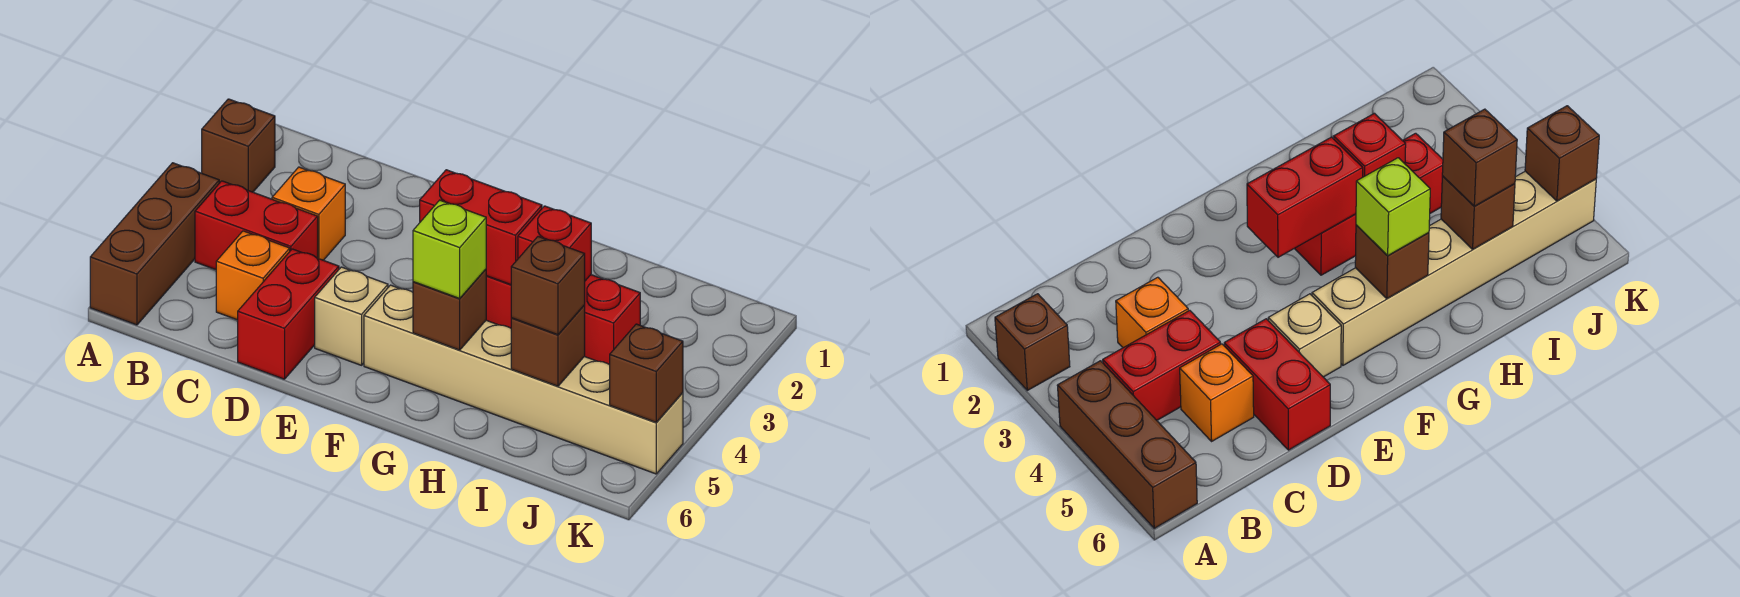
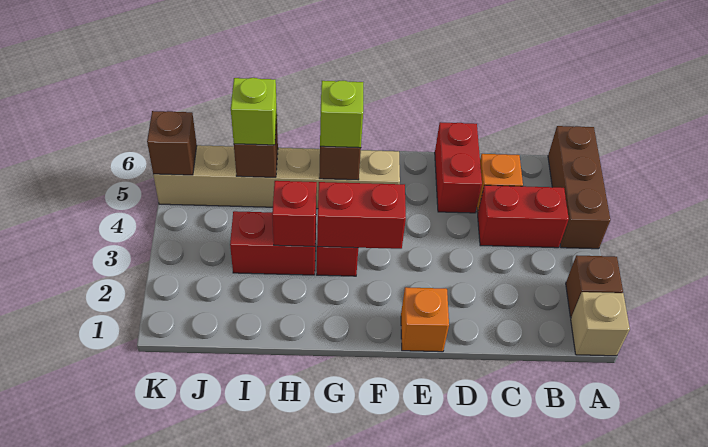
orange 1x1 brick [272,167,345,260] -> orange 1x1 brick moved to [401,287,449,352]
tan 1x1 brick [315,267,388,365] -> tan 1x1 brick moved to [571,292,630,356]
brown 1x1 brick [511,237,585,335] -> lime 1x1 brick [231,78,277,145]

